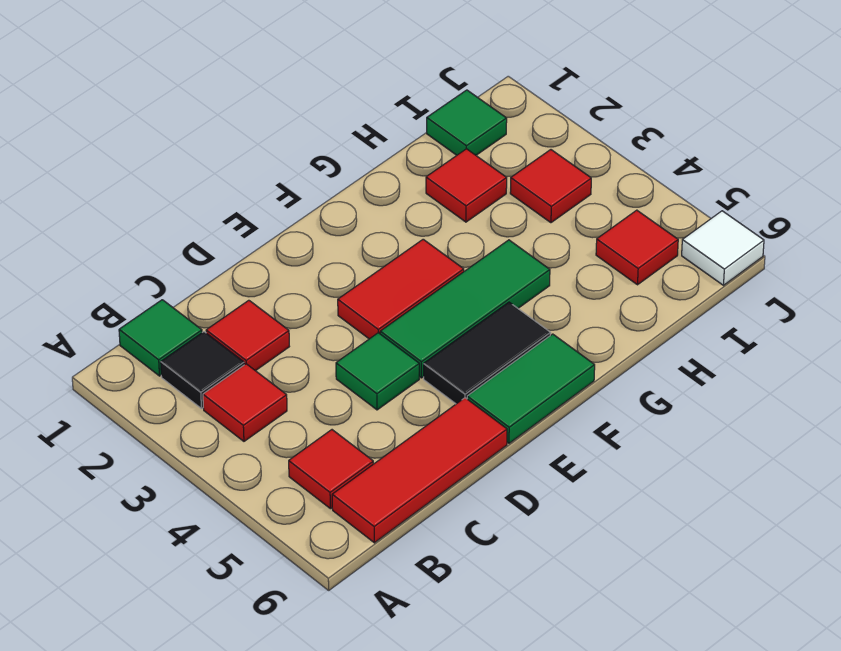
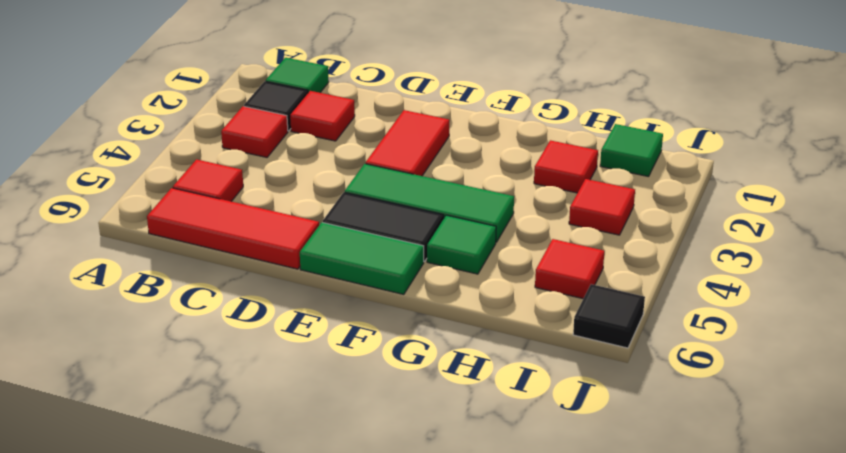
green 1x1 tile [336,333,419,410] -> green 1x1 tile moved to [427,215,496,274]
red 1x2 tile [338,239,464,339] -> red 1x2 tile turned to [365,110,449,176]
white 1x1 tile [682,211,764,285] -> black 1x1 tile [573,284,645,348]

